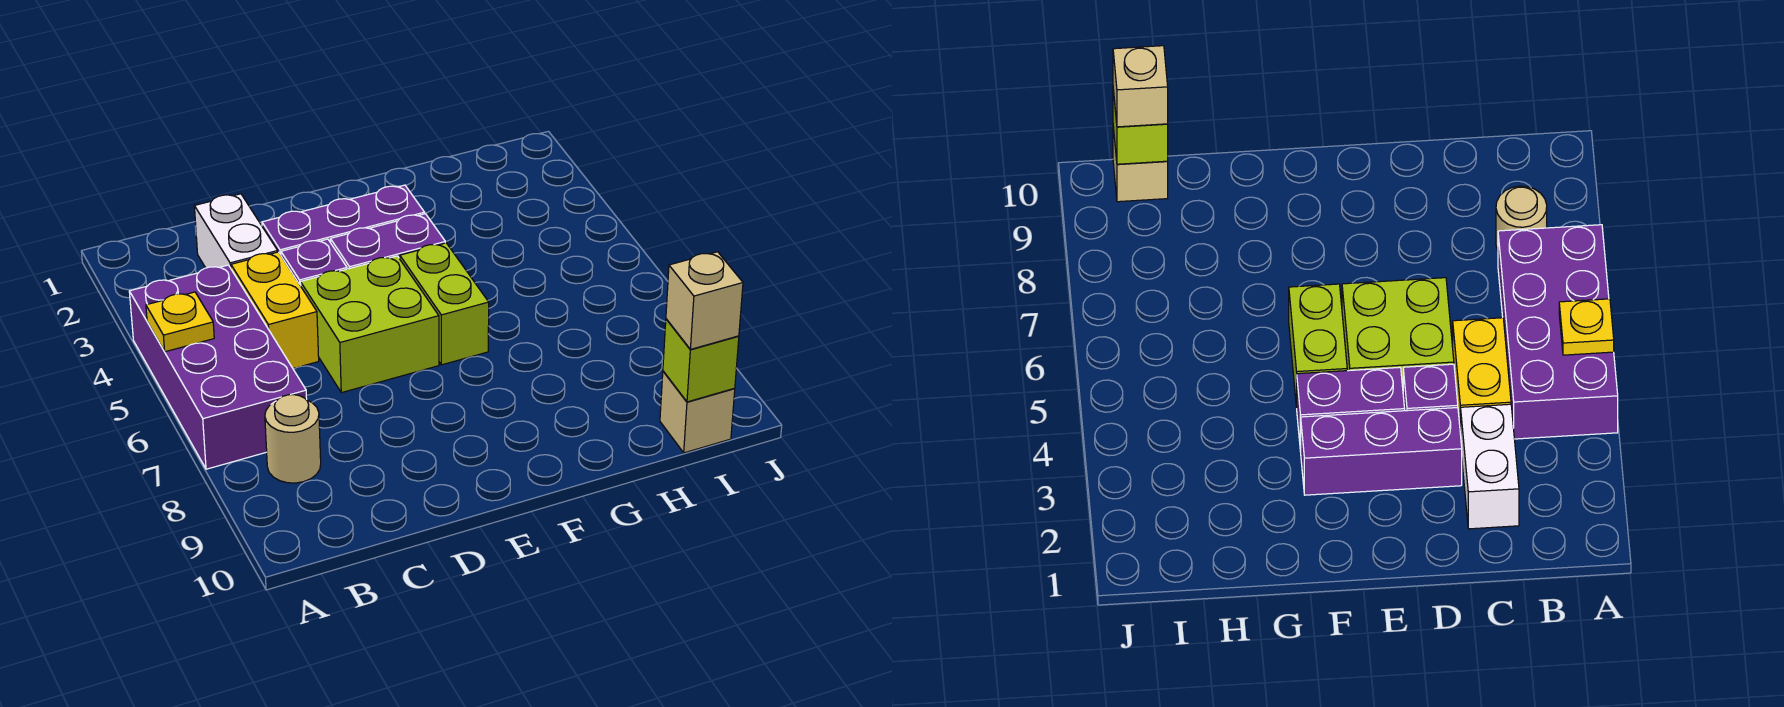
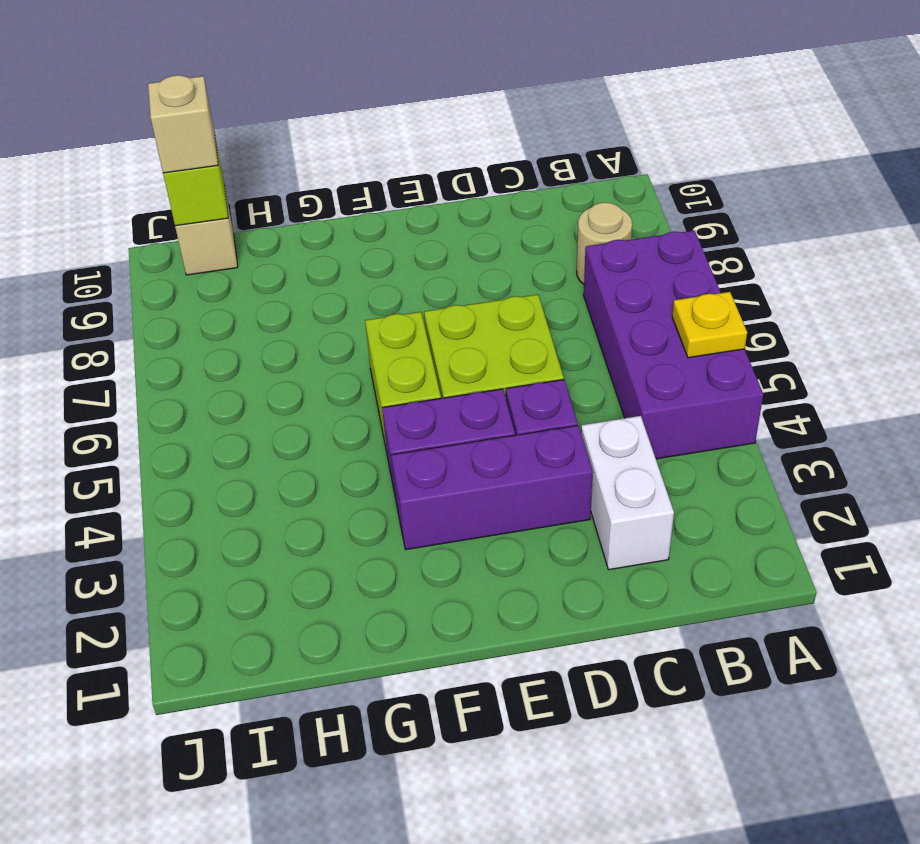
yellow 1x2 brick [231,252,319,368] -> none

